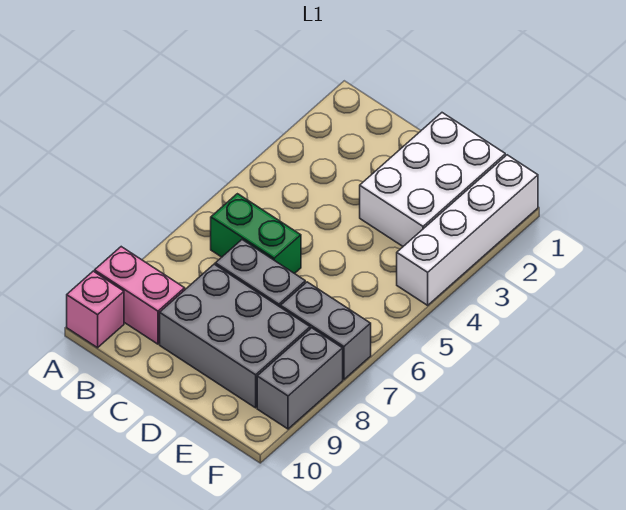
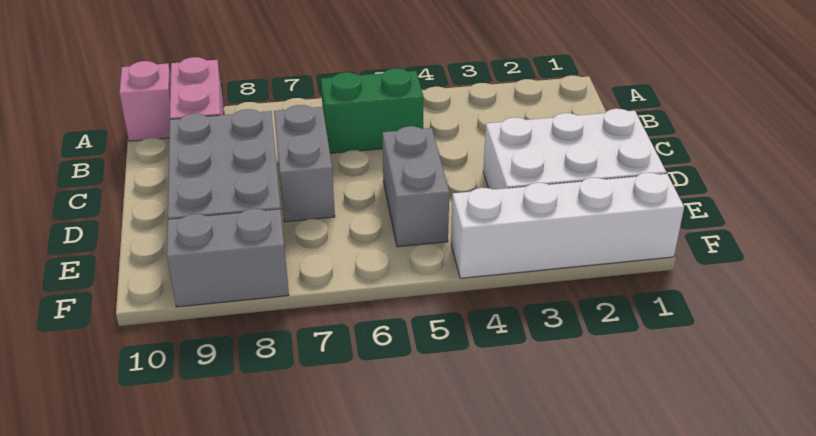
green 1x2 brick [211,194,301,274] -> green 1x2 brick turned to [321,68,424,153]
grey 1x2 brick [280,282,371,380] -> grey 1x2 brick moved to [382,126,449,247]

